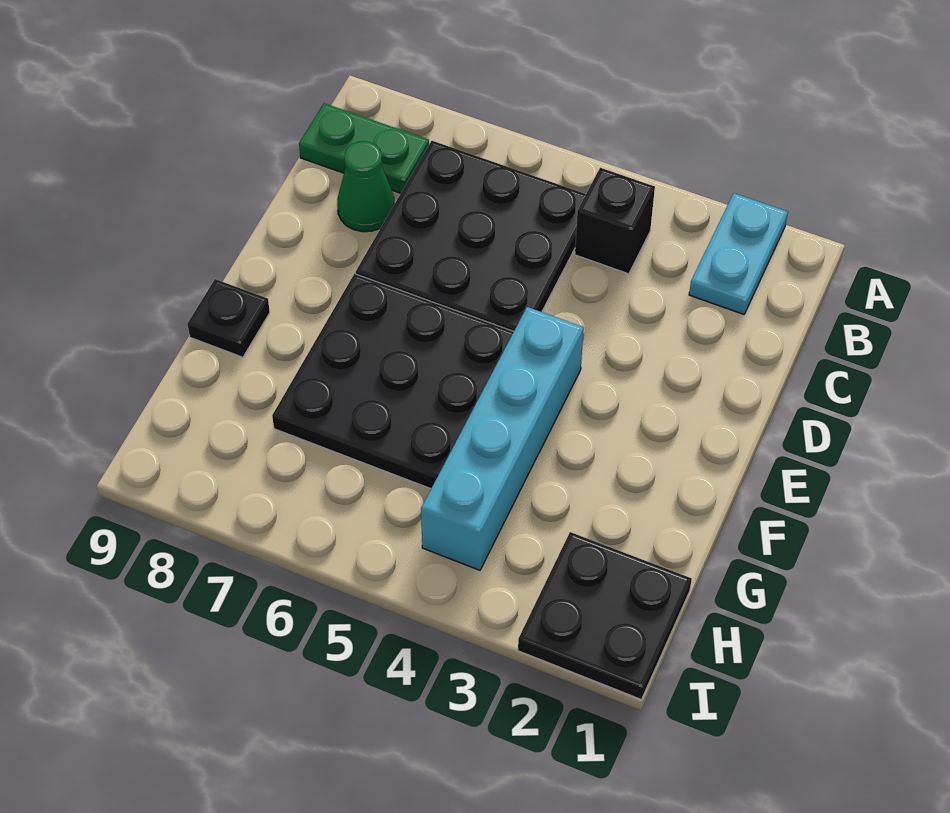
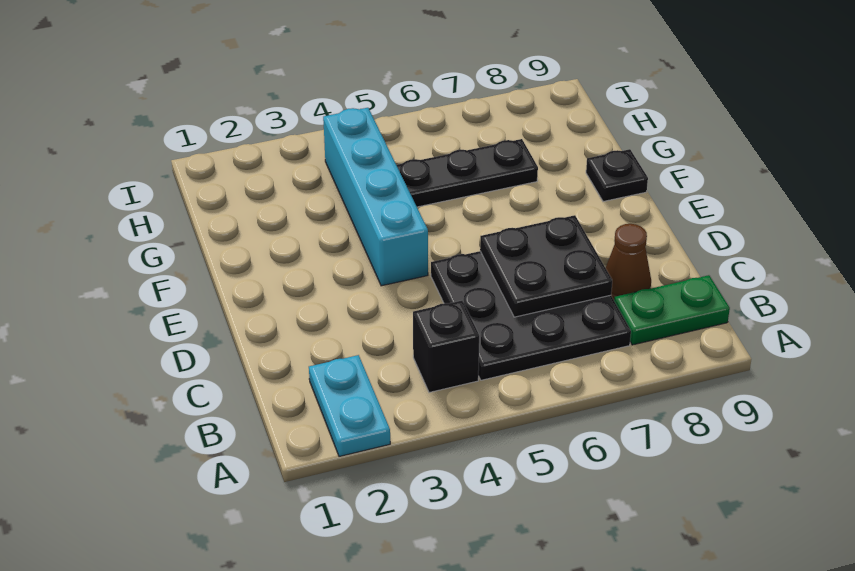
green 1x1 cone [337,141,394,232] -> brown 1x1 cone [606,224,651,300]
black 3x3 plate [272,274,514,489] -> black 1x3 plate [397,139,538,207]
black 2x2 plate [518,532,692,699] -> black 2x2 plate moved to [480,215,612,317]

